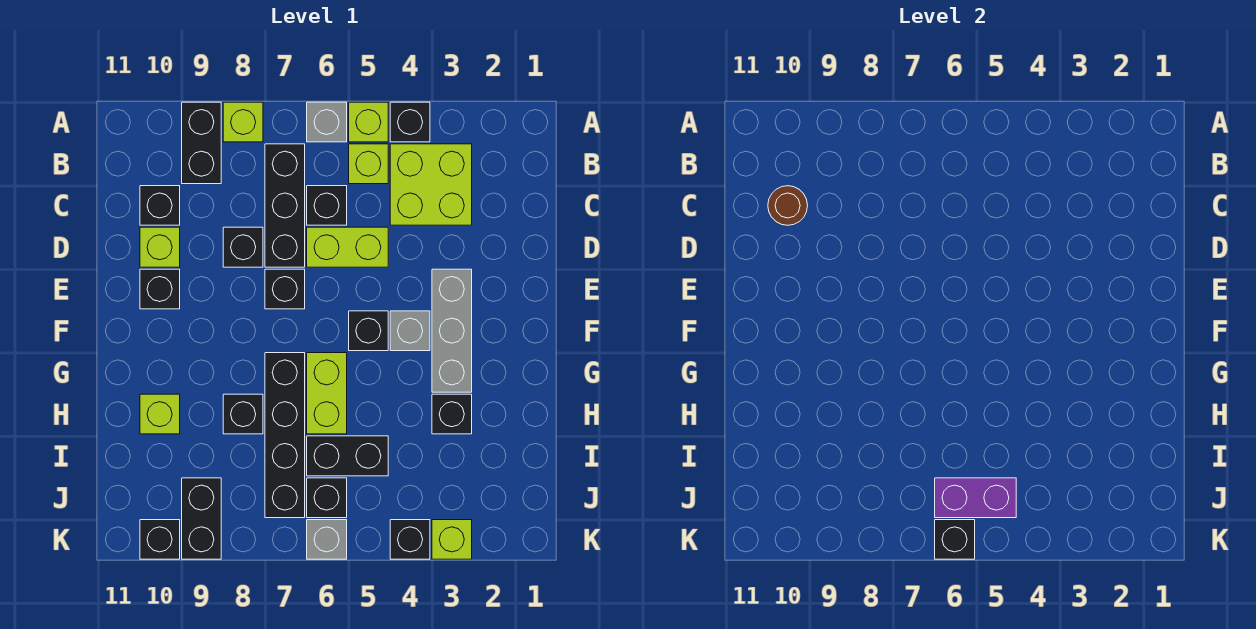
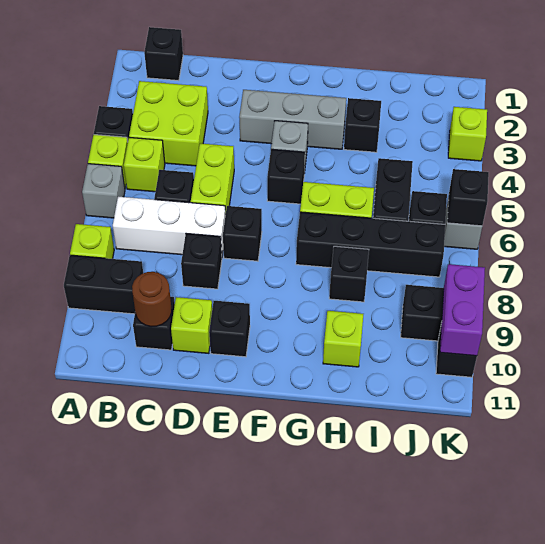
black 1x3 brick [265,144,305,267] -> white 1x3 brick [113,197,226,256]
purple 1x2 brick [935,478,1016,518] -> purple 1x2 brick moved to [440,264,485,356]
black 1x1 brick [390,520,430,559] -> black 1x1 brick moved to [144,27,183,81]

